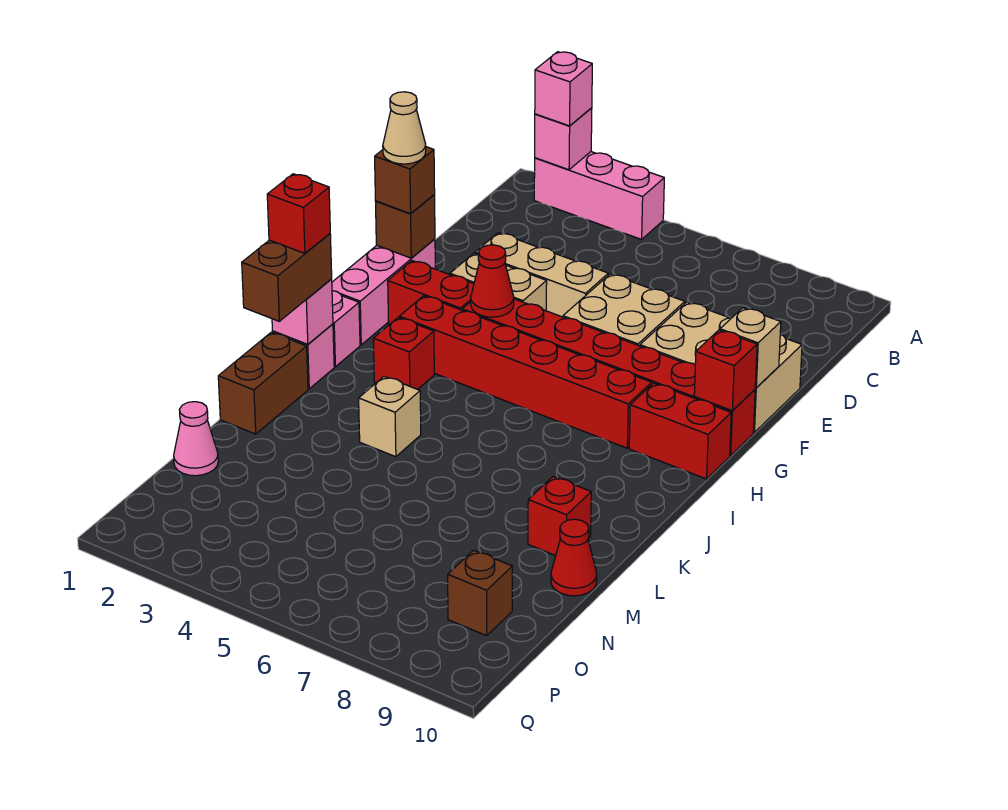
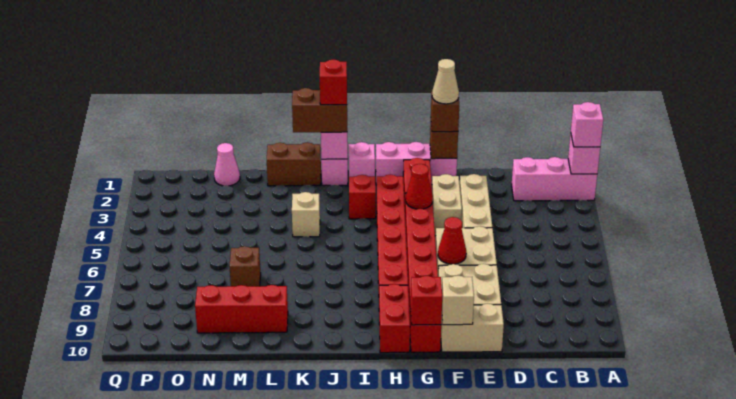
pink 1x3 brick [534,152,664,239] -> pink 1x3 brick turned to [512,157,597,201]
red 1x1 brick [528,477,591,556] -> red 1x3 brick [195,285,288,333]
red 1x1 cone [551,519,597,596] -> red 1x1 cone moved to [438,217,466,264]
brown 1x1 brick [448,550,512,636] -> brown 1x1 brick moved to [229,246,261,286]

